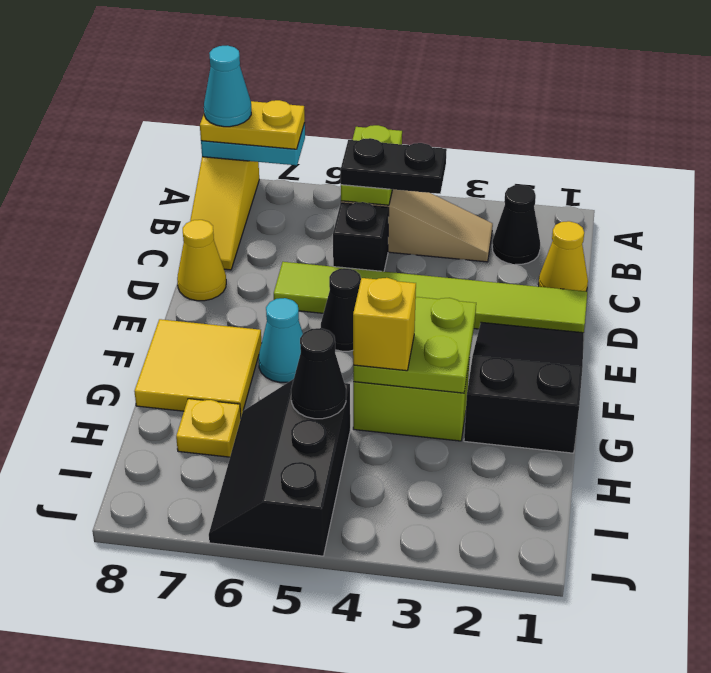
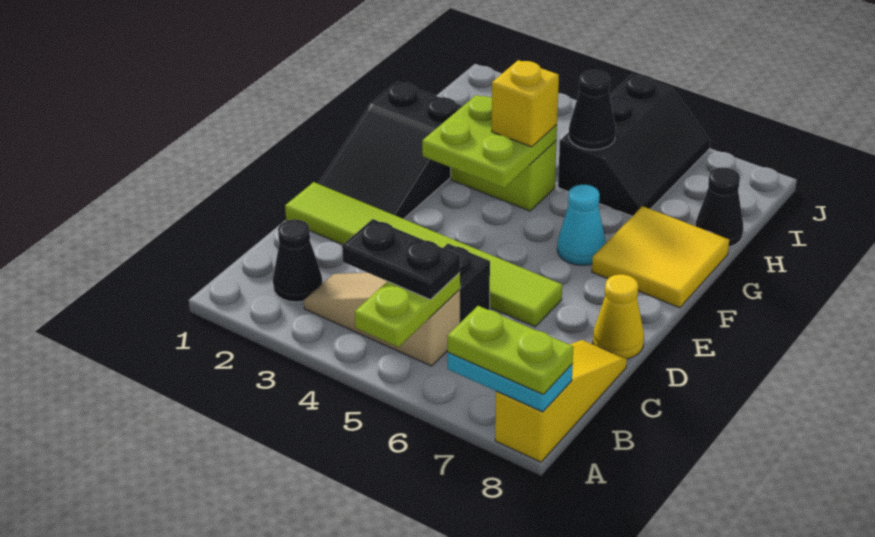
yellow 1x2 plate [200,100,305,149] -> lime 1x2 plate [447,306,573,394]
cyan 1x1 cone [204,45,251,127] -> none
yellow 1x1 cone [538,221,588,291] -> none
black 1x1 cone [321,268,361,351] -> black 1x1 cone moved to [696,168,743,247]
yellow 1x1 plate [176,399,241,457] -> none

